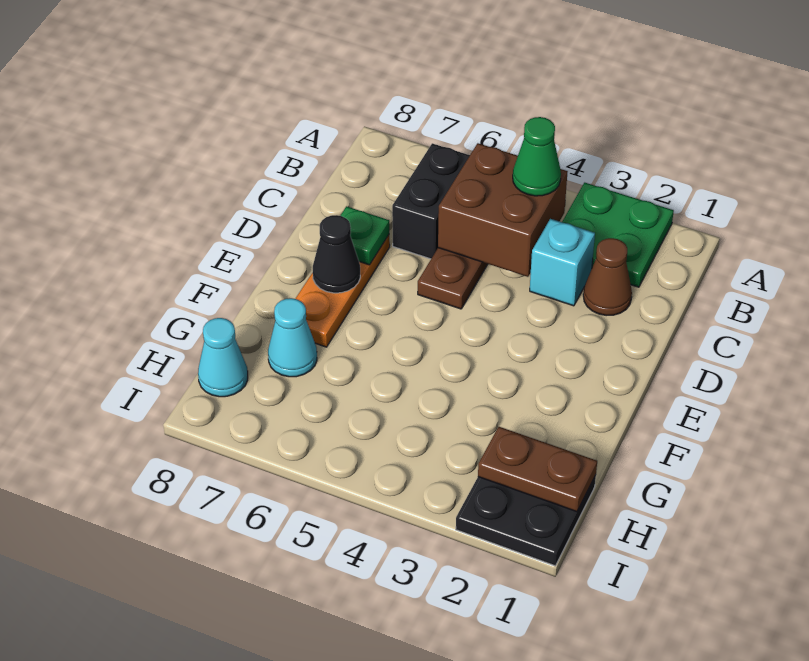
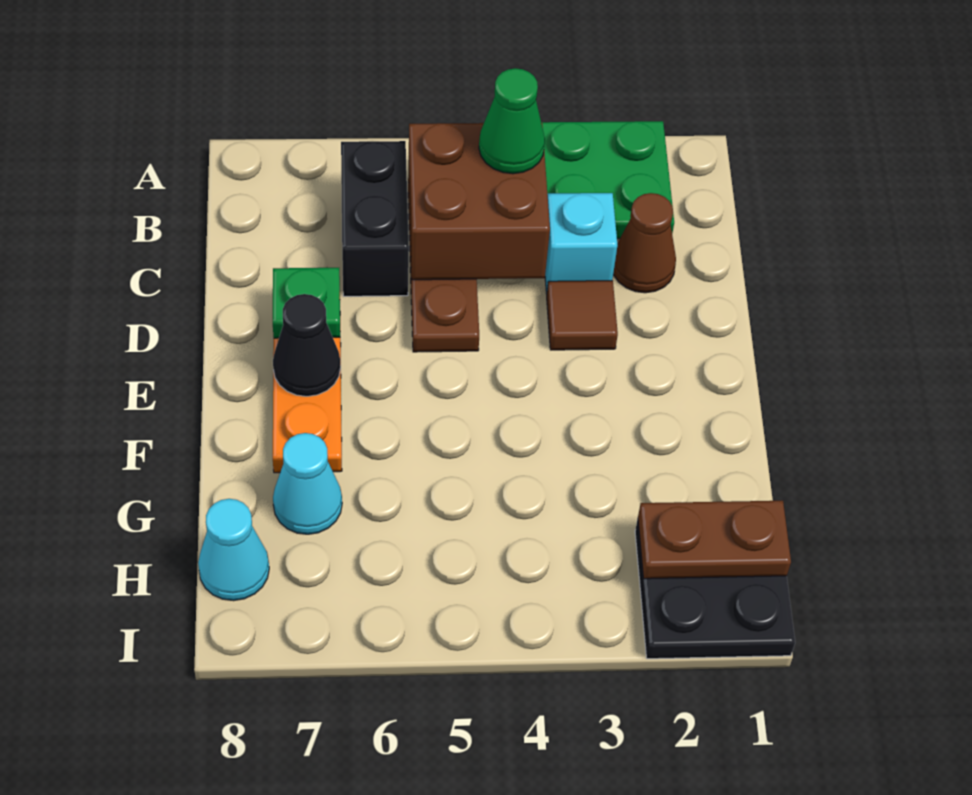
none -> brown 1x1 tile [547,281,618,350]

